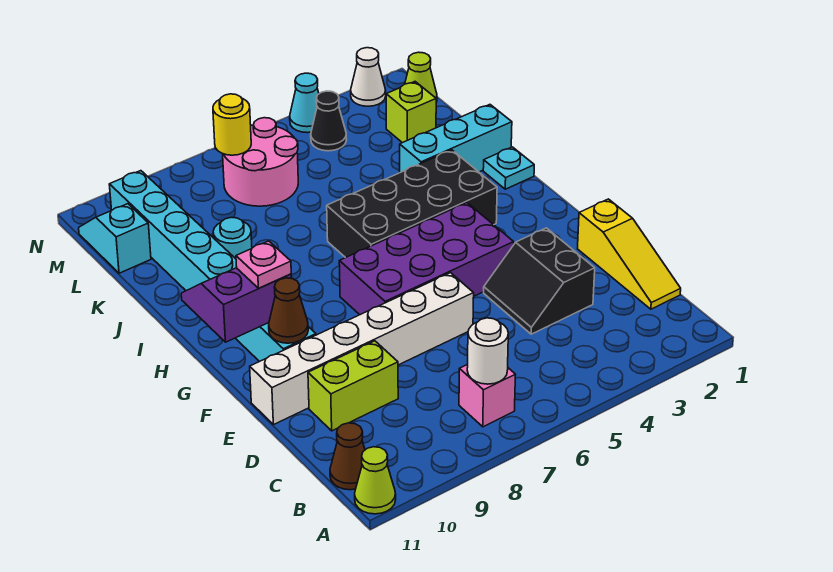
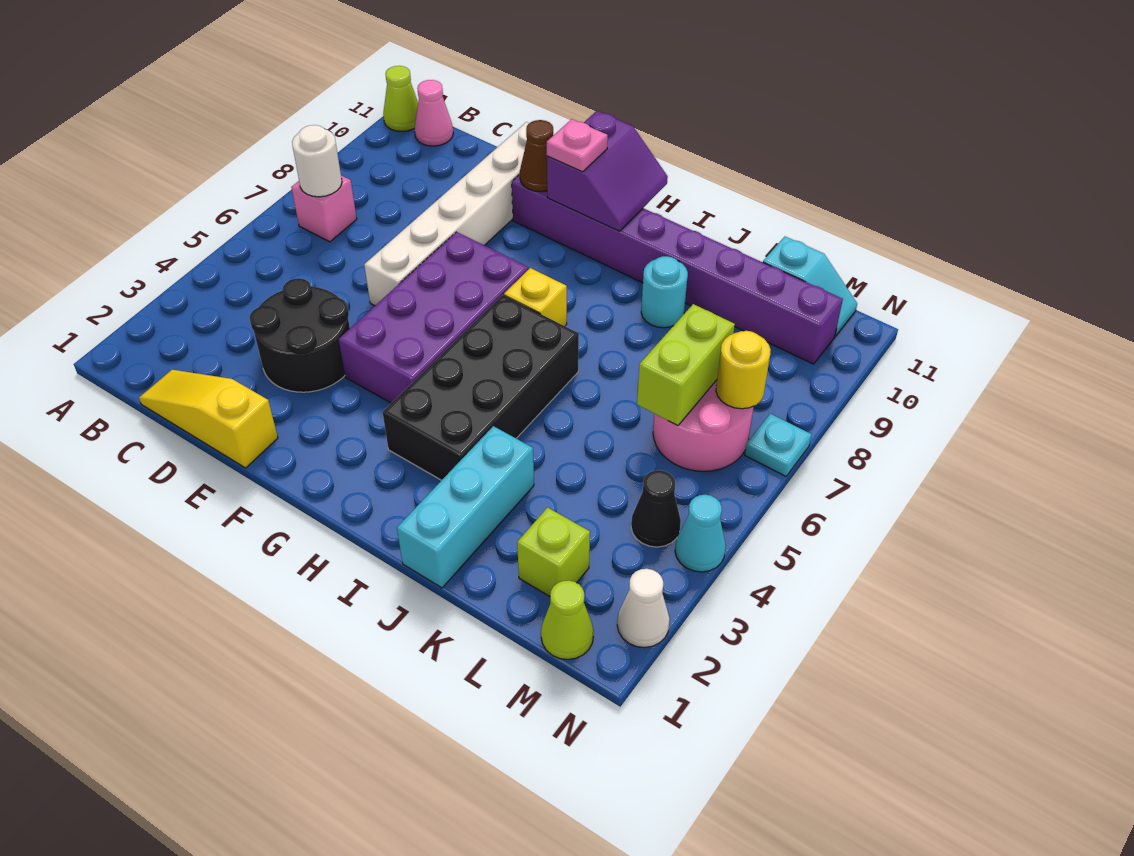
brown 1x1 cone [330,423,365,490] -> pink 1x1 cone [414,80,453,146]
black 2x2 slope [484,228,595,334] -> black 2x2 round brick [249,278,350,392]
lime 1x2 brick [308,341,398,431] -> lime 1x2 brick moved to [637,304,735,426]
cyan 1x8 brick [109,171,316,362] -> purple 1x8 brick [512,175,843,364]
none -> yellow 1x1 brick [504,268,567,326]
cyan 1x1 plate [483,147,534,189] -> cyan 1x1 plate moved to [745,414,811,476]

